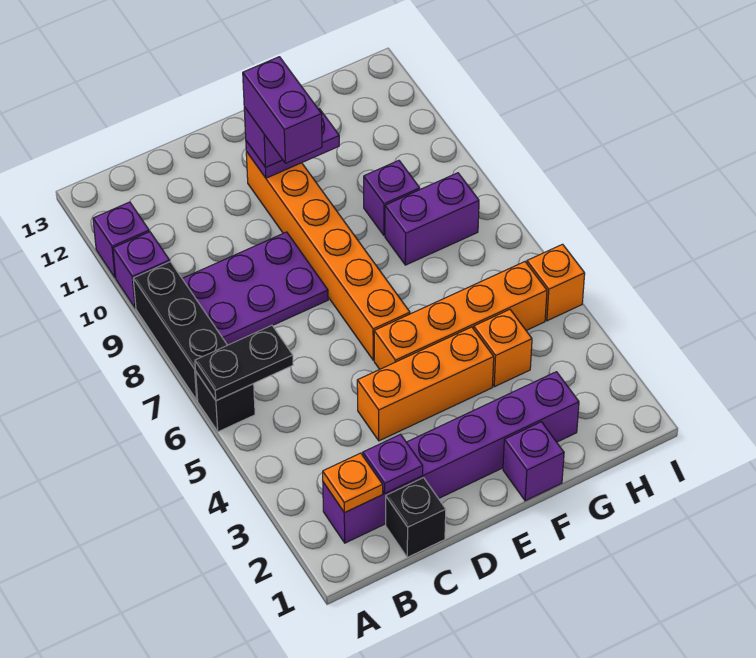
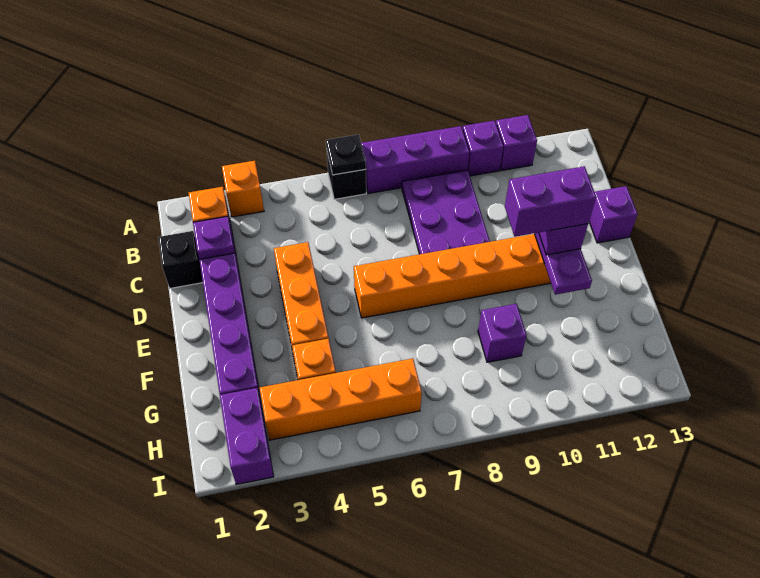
black 1x2 plate [195,325,293,401] -> black 1x1 plate [326,134,366,175]
black 1x3 brick [133,262,227,400] -> purple 1x3 brick [361,126,469,194]
orange 1x4 brick [374,262,547,369] -> orange 1x4 brick turned to [260,358,422,440]
purple 1x1 brick [503,422,564,501] -> purple 1x1 brick moved to [589,186,638,243]
purple 1x2 brick [385,173,479,265] -> purple 1x2 brick moved to [220,388,274,484]
orange 1x1 brick [527,244,585,321] -> orange 1x1 brick moved to [222,161,264,217]

